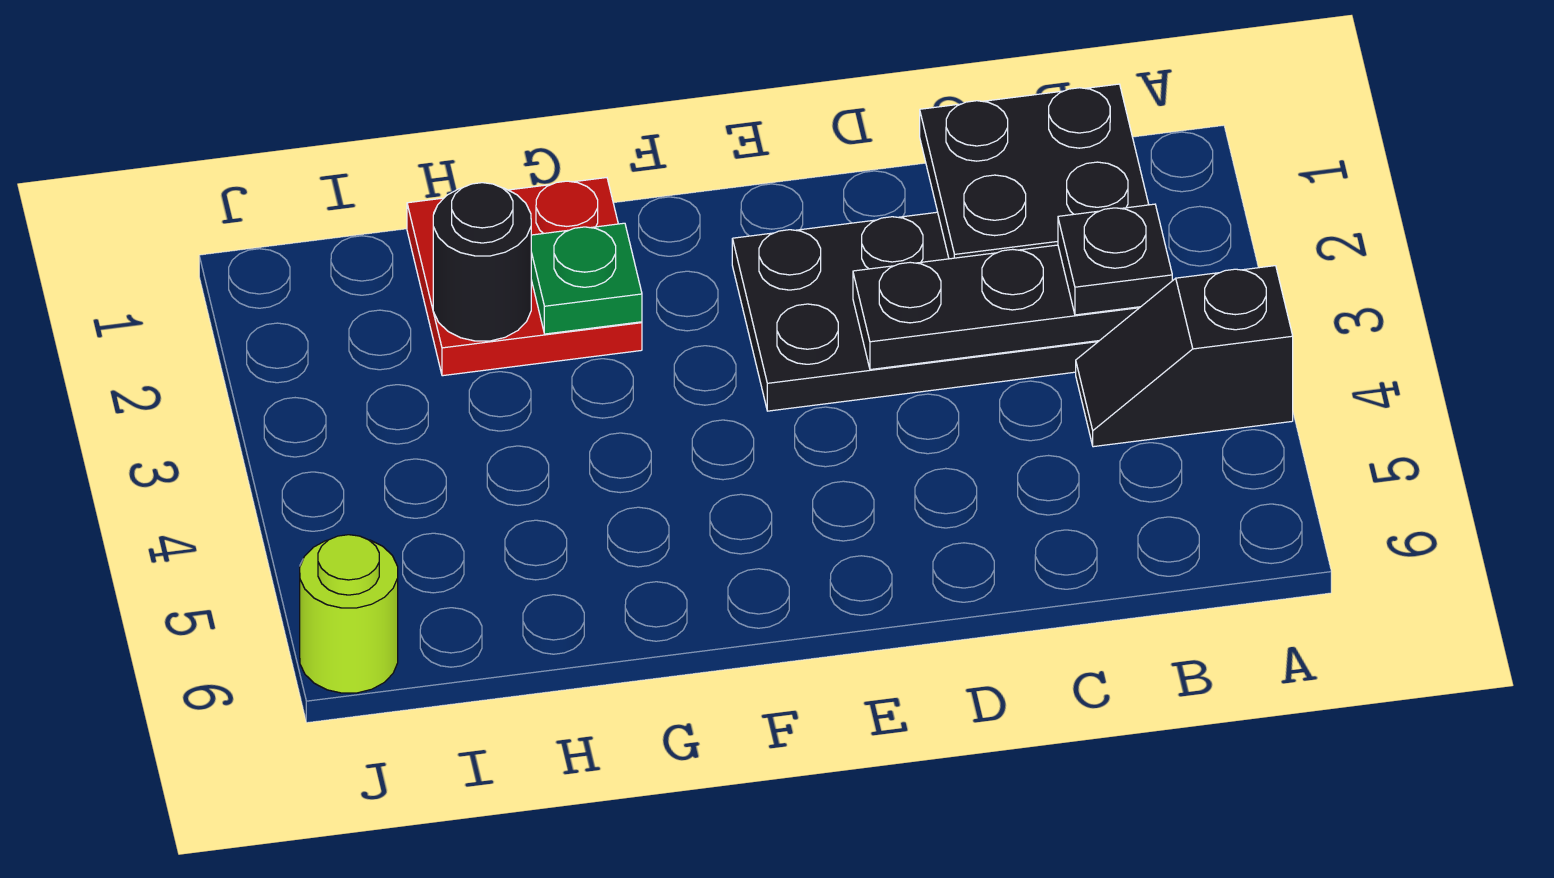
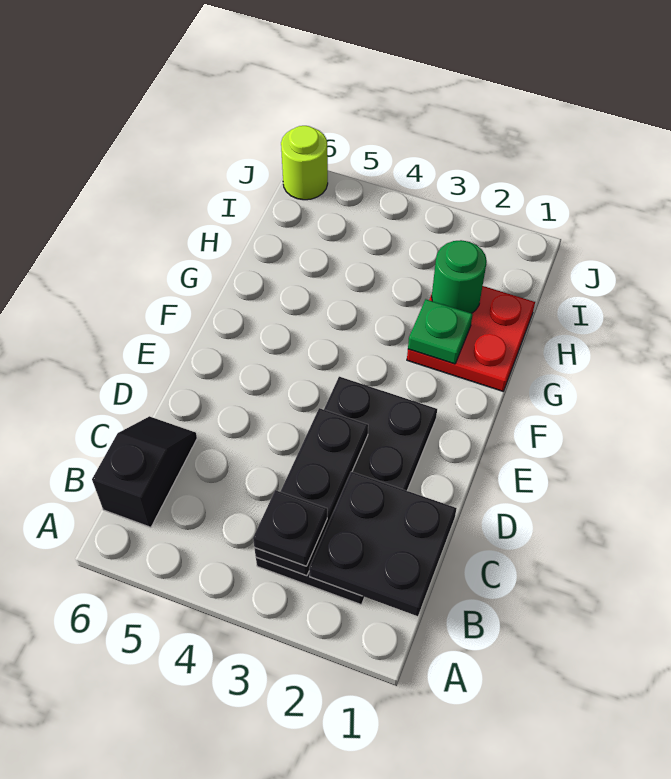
black 1x2 slope [1076,266,1293,447] -> black 1x2 slope moved to [92,416,197,527]
black 1x1 round brick [433,183,531,341] -> green 1x1 round brick [432,240,487,313]

